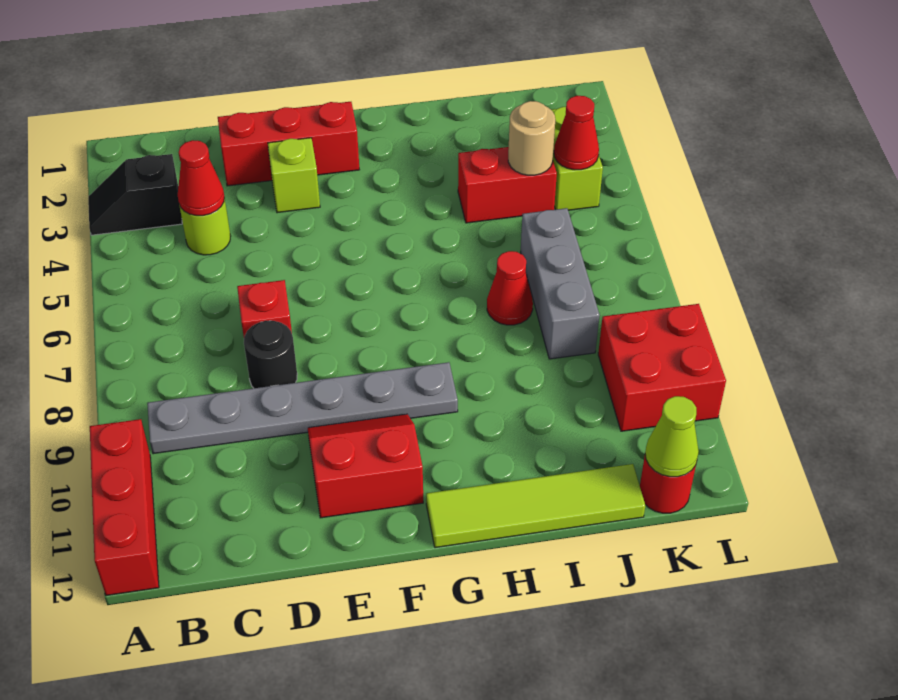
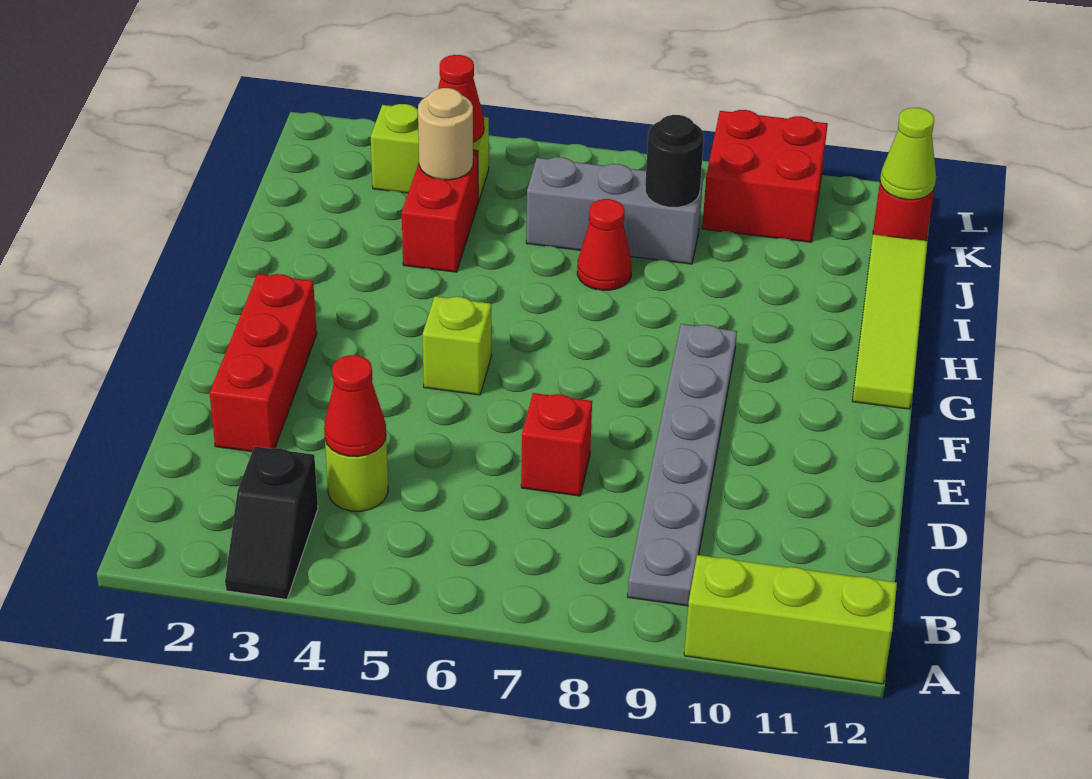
red 1x3 brick [90,419,159,595] -> lime 1x3 brick [684,555,897,684]
black 1x1 round brick [244,321,297,388] -> black 1x1 round brick moved to [645,115,704,207]
lime 1x1 brick [268,138,320,213] -> lime 1x1 brick moved to [423,296,491,395]
red 2x2 slope [308,414,423,518] -> none

